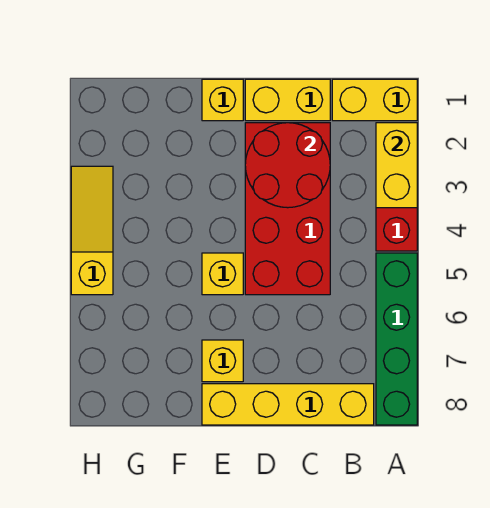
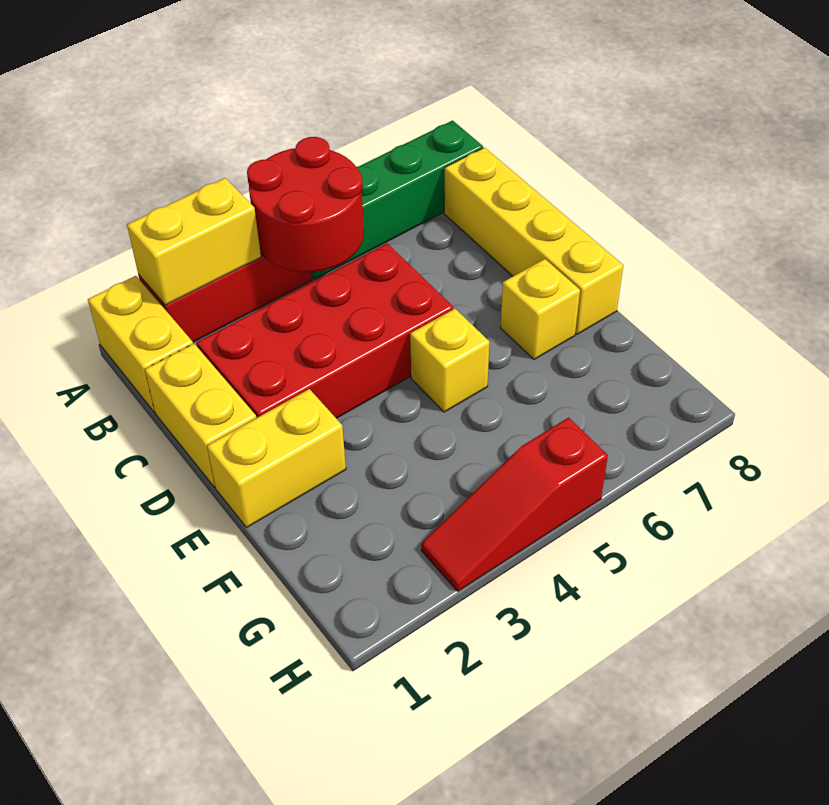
red 2x2 round brick [245,123,330,208] -> red 2x2 round brick moved to [247,137,364,272]
yellow 1x1 brick [202,79,243,121] -> yellow 1x2 brick [207,389,346,528]
yellow 1x3 slope [71,166,113,295] -> red 1x3 slope [421,418,608,591]

